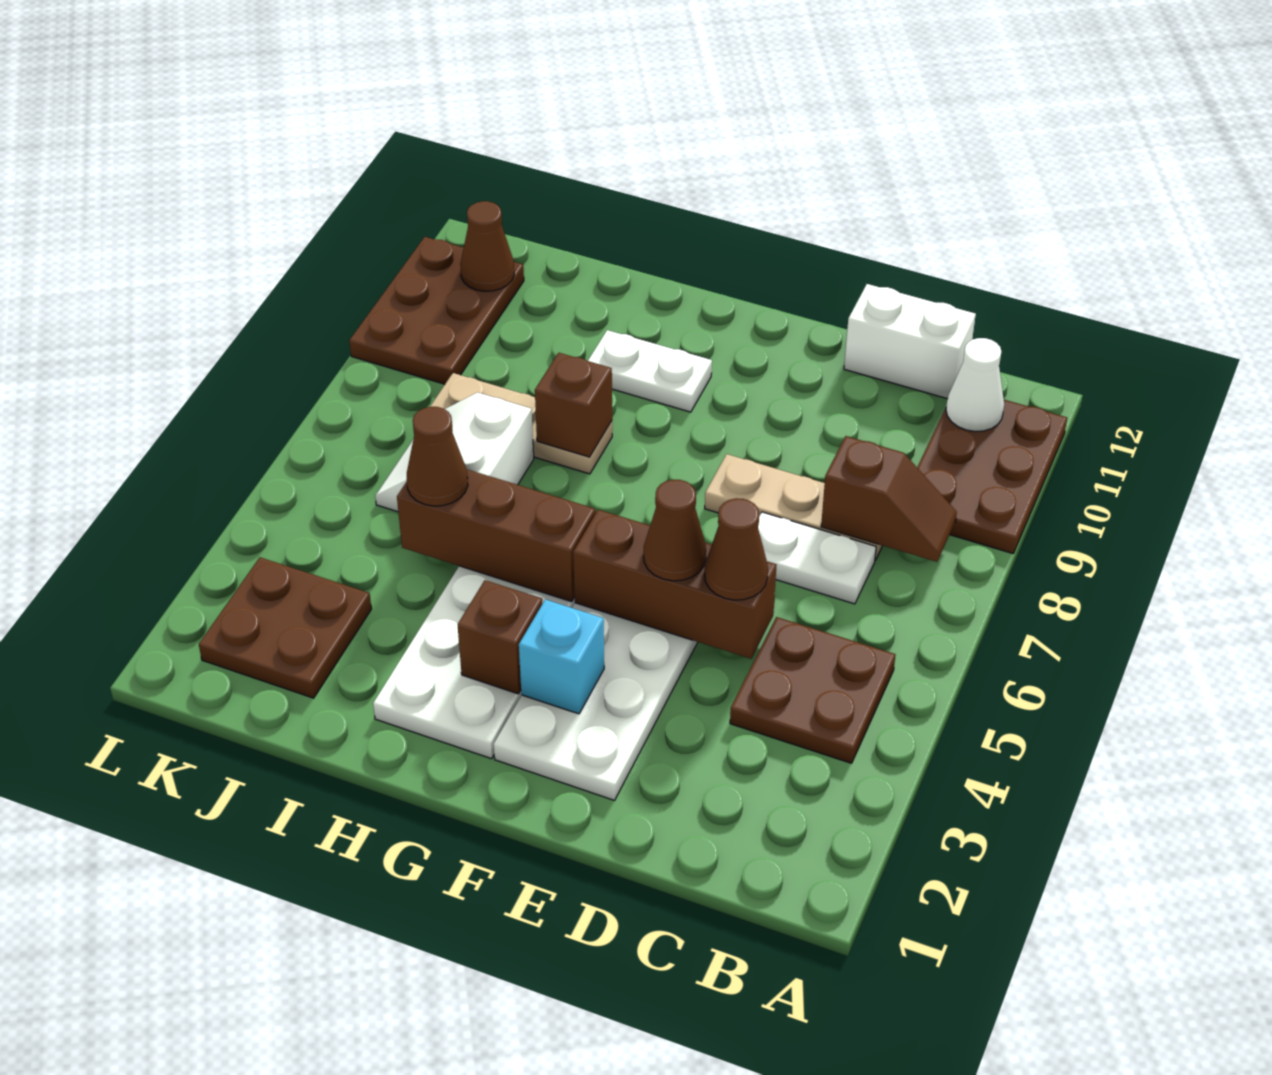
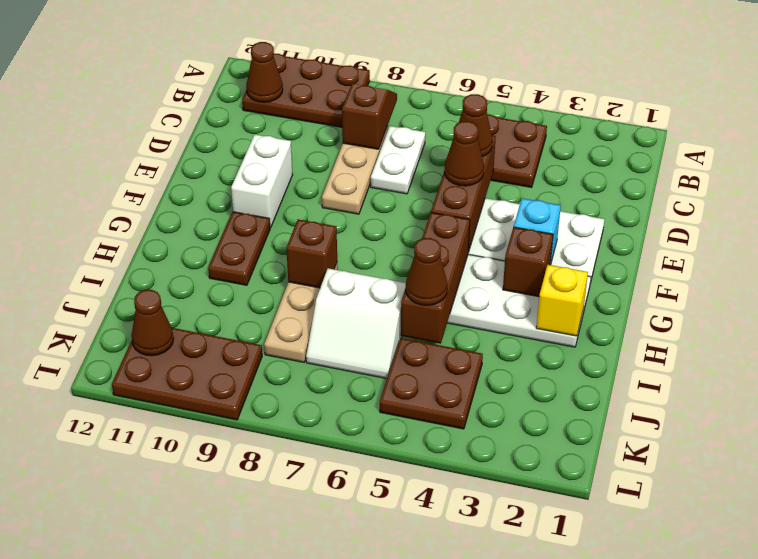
white 1x1 cone [946,338,1004,431] -> brown 1x1 cone [246,42,283,102]
white 1x2 brick [844,284,976,399] -> white 1x2 brick moved to [231,135,293,228]
white 1x2 plate [588,330,712,412] -> brown 1x2 plate [208,212,270,285]
none -> yellow 1x1 brick [536,265,588,336]
brown 2x2 plate [199,557,372,698] -> brown 2x2 plate moved to [380,338,483,429]

